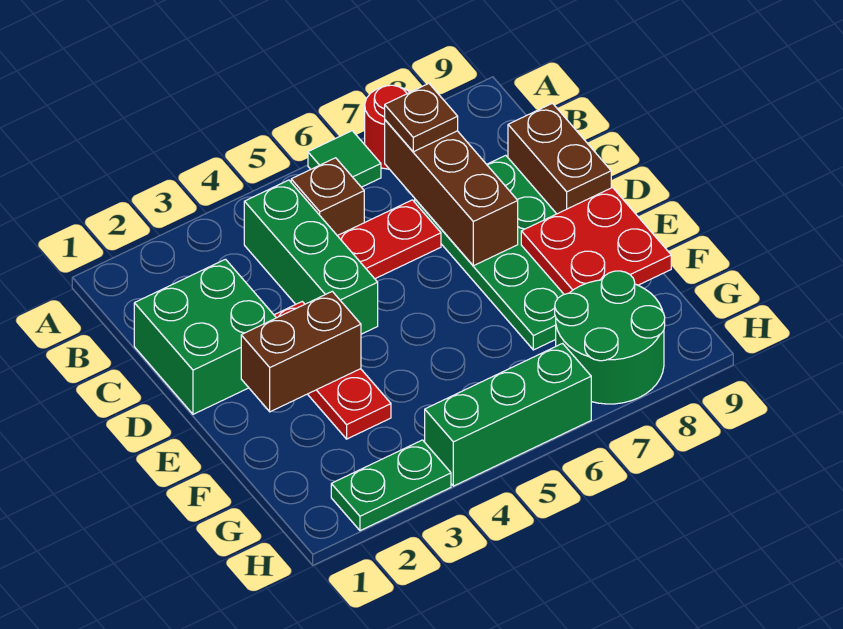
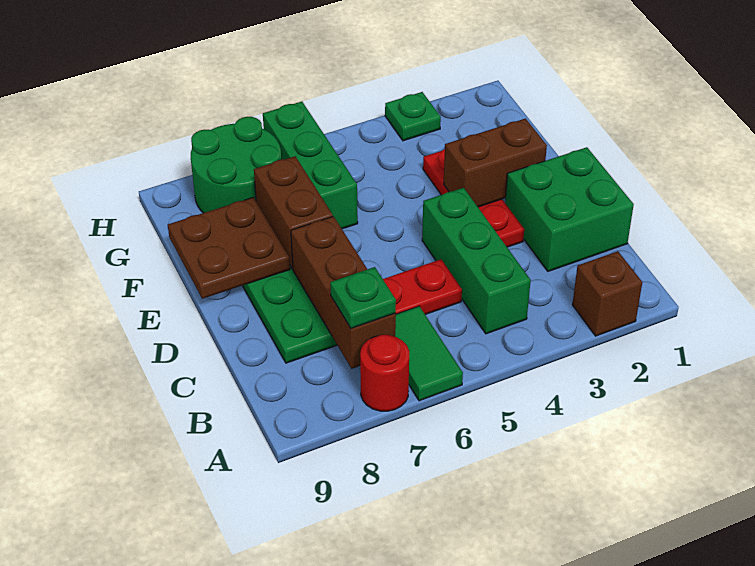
green 1x1 tile [308,131,381,187] -> green 1x2 tile [395,306,463,401]
brown 1x1 brick [291,158,364,236] -> brown 1x1 brick moved to [572,251,642,336]
brown 1x1 plate [385,84,458,152] -> green 1x1 plate [330,267,396,328]
brown 1x2 brick [508,103,611,214] -> brown 1x2 brick moved to [254,156,333,269]
red 2x2 plate [521,188,671,294] -> brown 2x2 plate [168,197,290,299]
green 1x2 plate [331,440,451,531] -> green 1x1 plate [385,92,441,141]
green 1x3 brick [425,343,591,486] -> green 1x3 brick turned to [263,102,358,229]

